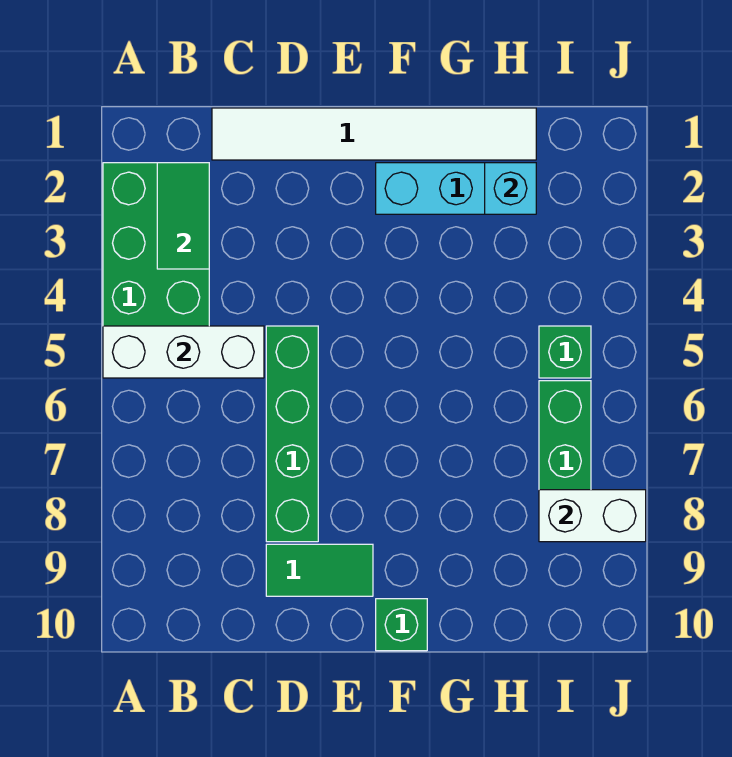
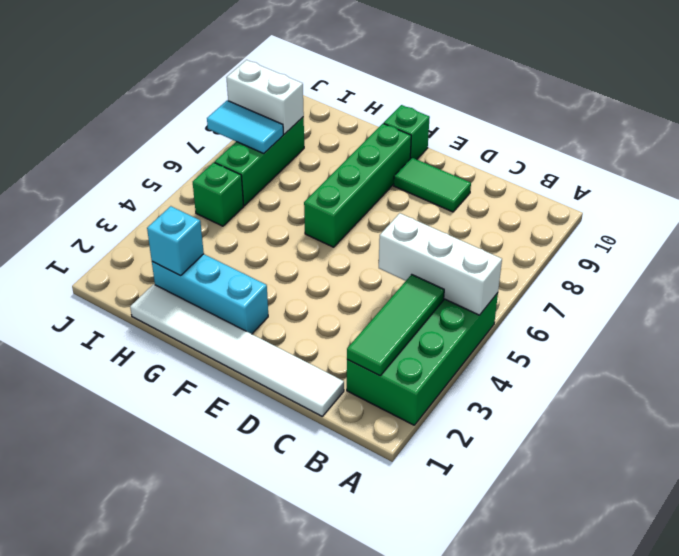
green 1x2 tile [157,163,209,269] -> green 1x3 tile [347,275,444,376]
green 1x4 brick [266,326,318,542] -> green 1x4 brick moved to [304,123,411,247]
none -> cyan 1x2 tile [207,100,283,153]

